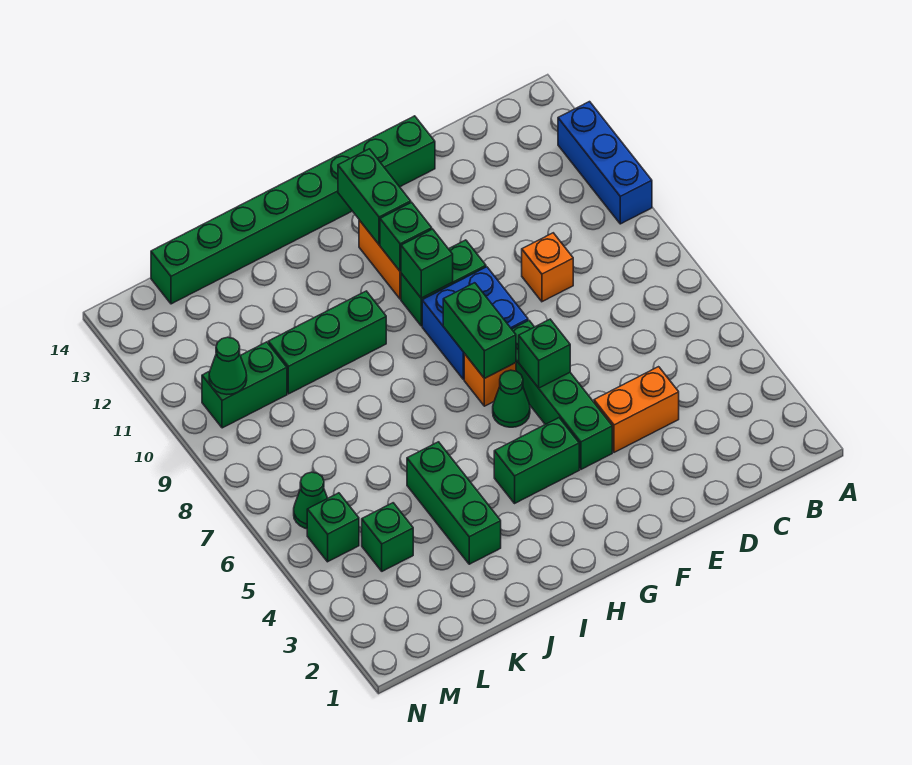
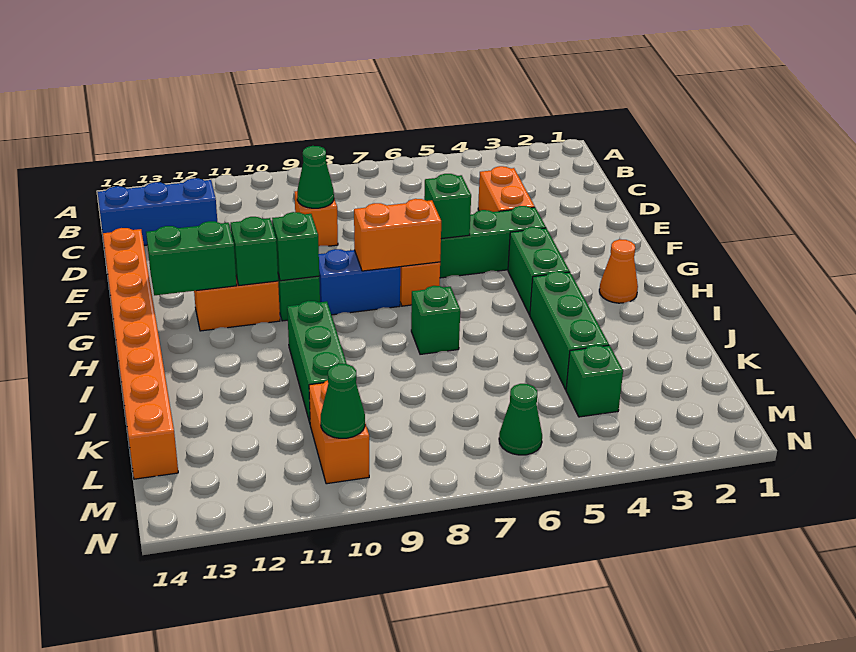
blue 1x3 brick [558,102,652,224] -> blue 1x3 brick moved to [98,178,217,245]
green 1x8 brick [151,116,435,304] -> orange 1x8 brick [103,228,178,479]
blue 2x2 brick [422,267,528,379] -> blue 1x2 brick [319,249,400,315]
green 1x1 cone [493,370,530,427] -> green 1x1 cone moved to [297,146,334,208]
green 1x2 brick [443,283,516,379] -> orange 1x2 brick [354,199,441,271]
none -> orange 1x1 cone [599,239,638,303]
green 1x3 brick [407,442,501,564] -> green 1x3 brick turned to [530,271,609,390]
green 1x2 brick [202,342,287,428] -> orange 1x2 brick [309,381,369,484]
green 1x1 brick [307,493,359,562] -> green 1x1 brick moved to [411,286,460,354]

